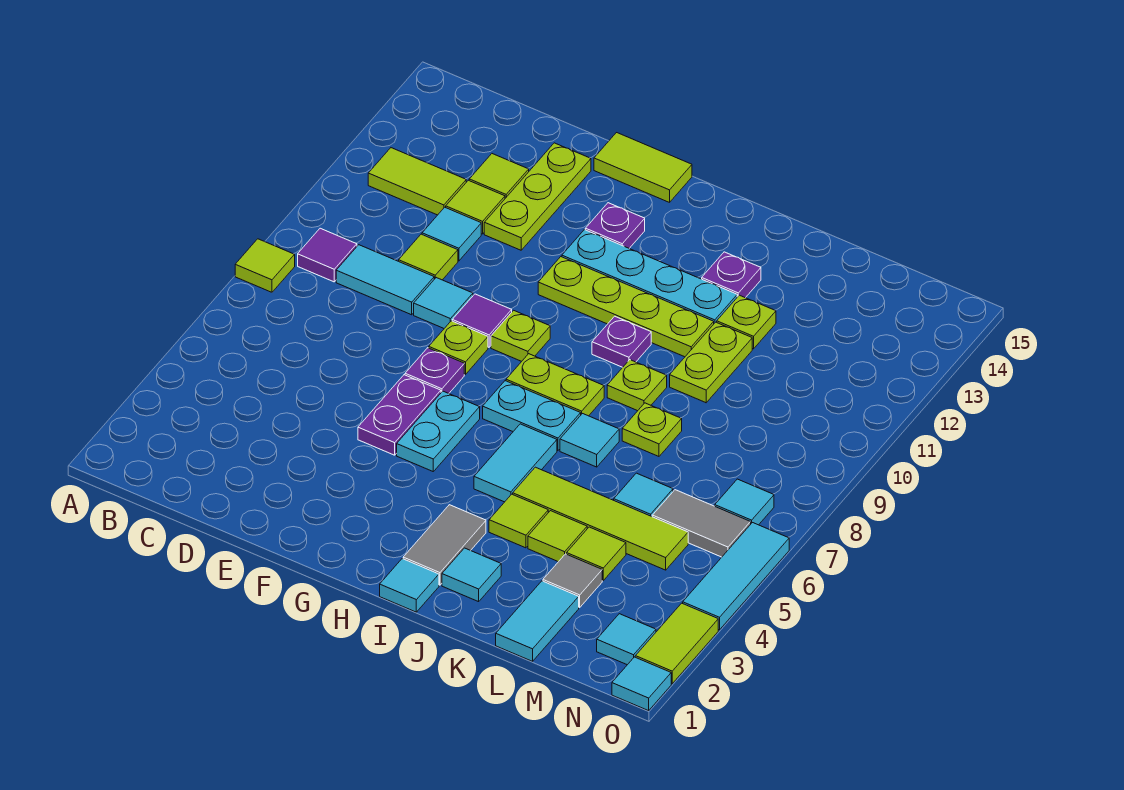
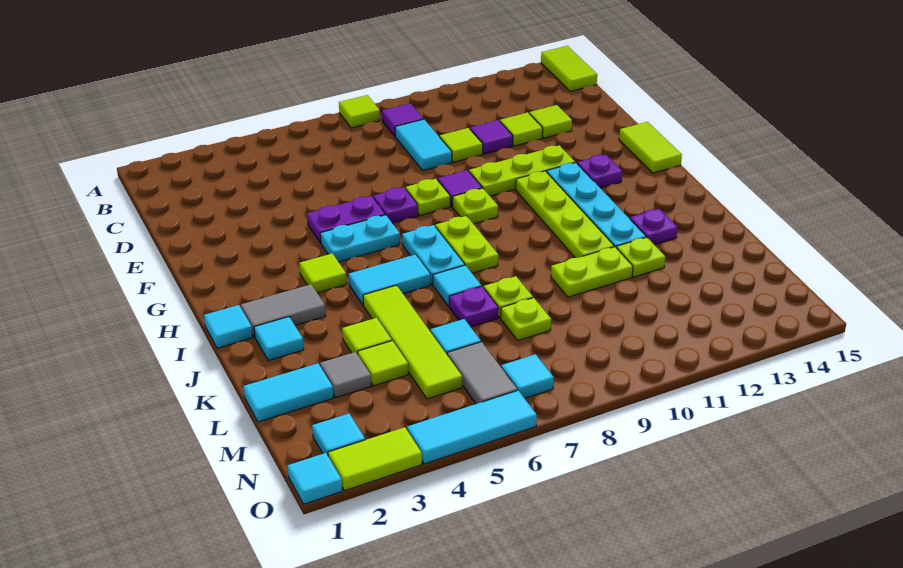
lime 1x2 tile [368,148,466,215] -> lime 1x2 tile moved to [541,46,597,91]
cyan 1x1 tile [422,207,481,261] -> purple 1x1 tile [470,120,513,154]
cyan 1x1 tile [414,278,473,328] -> none
lime 1x3 plate [484,143,591,250] -> lime 1x3 plate moved to [469,145,575,196]
purple 1x1 plate [592,316,651,367] -> purple 1x1 plate moved to [449,286,499,327]
lime 1x1 tile [489,494,548,548] -> lime 1x1 tile moved to [299,253,347,293]
lime 1x1 plate [607,360,667,411] -> lime 1x1 plate moved to [501,298,551,341]

